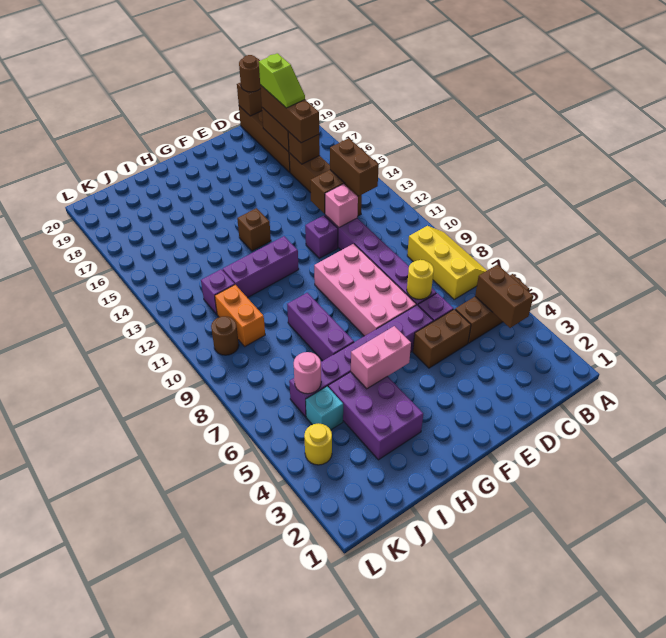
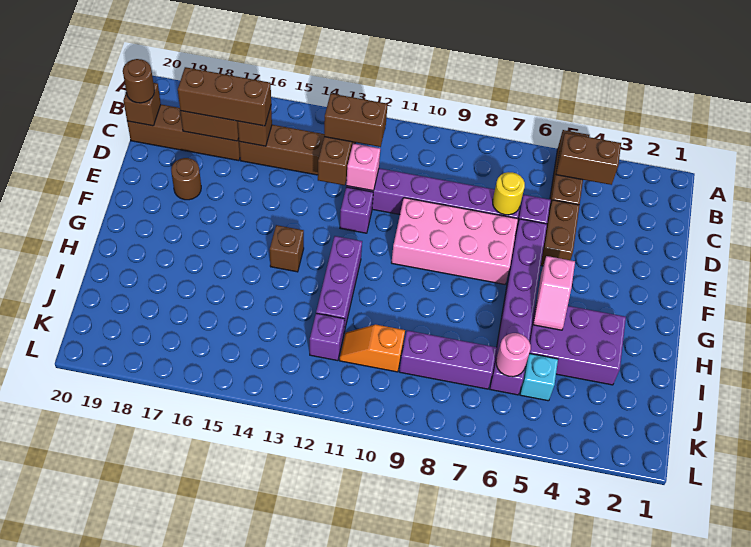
yellow 2x3 slope [407,226,487,299] -> none
lime 1x2 slope [259,53,305,108] -> none
pink 1x2 brick [351,326,411,389] -> pink 1x2 slope [533,256,575,330]
purple 1x3 brick [287,293,354,361] -> purple 1x3 brick moved to [399,330,497,389]
orange 1x2 brick [215,285,265,346] -> orange 1x2 slope [339,325,405,372]
yellow 1x1 round brick [304,423,332,465] -> none
brown 1x1 round brick [211,316,239,355] -> brown 1x1 round brick moved to [171,158,201,200]

